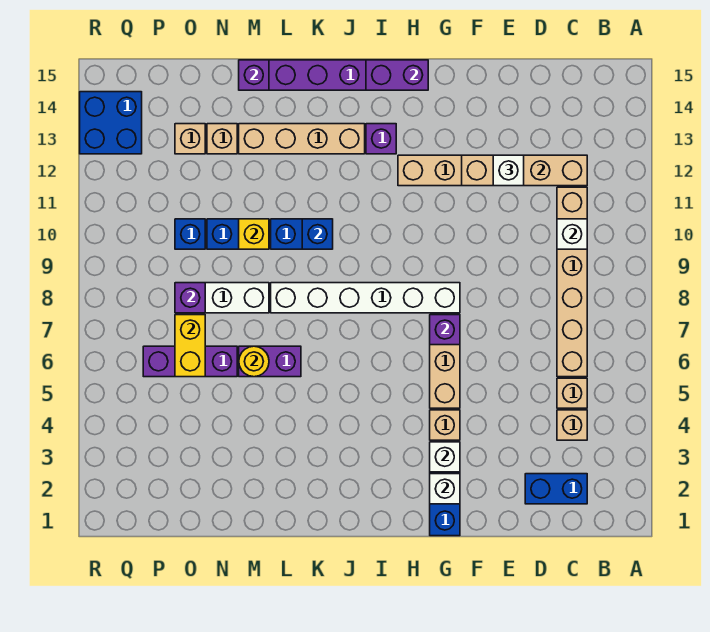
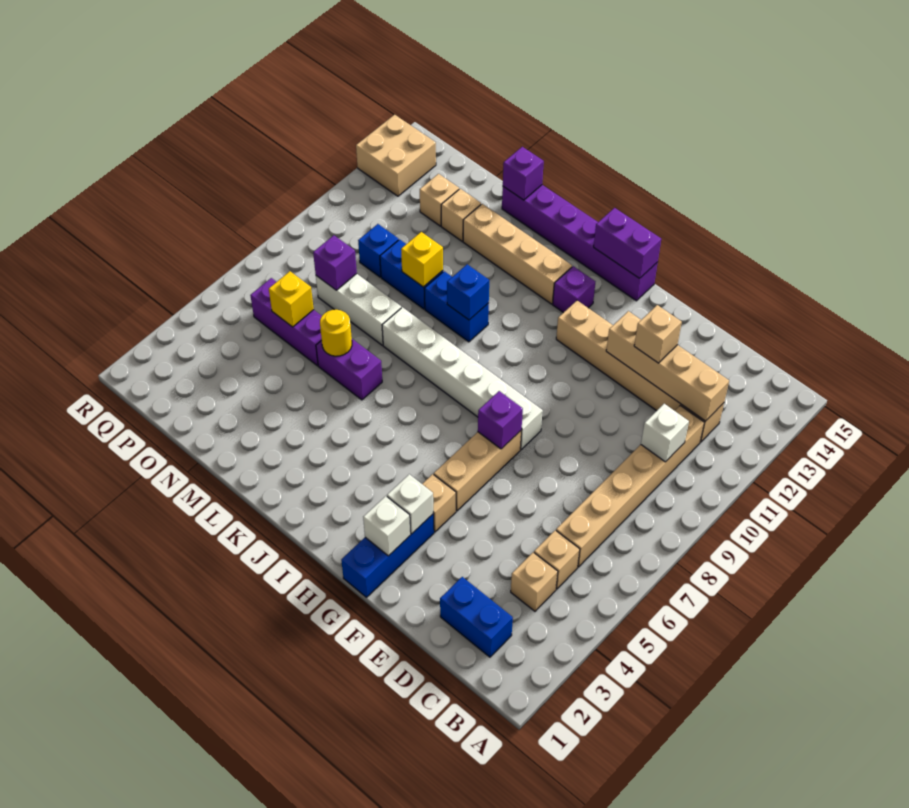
white 1x1 brick [493,155,524,186] -> tan 1x1 brick [634,305,682,363]
yellow 1x2 brick [175,315,205,377] -> yellow 1x1 brick [269,271,314,327]
blue 2x2 brick [80,92,142,154] -> tan 2x2 brick [356,115,436,196]

